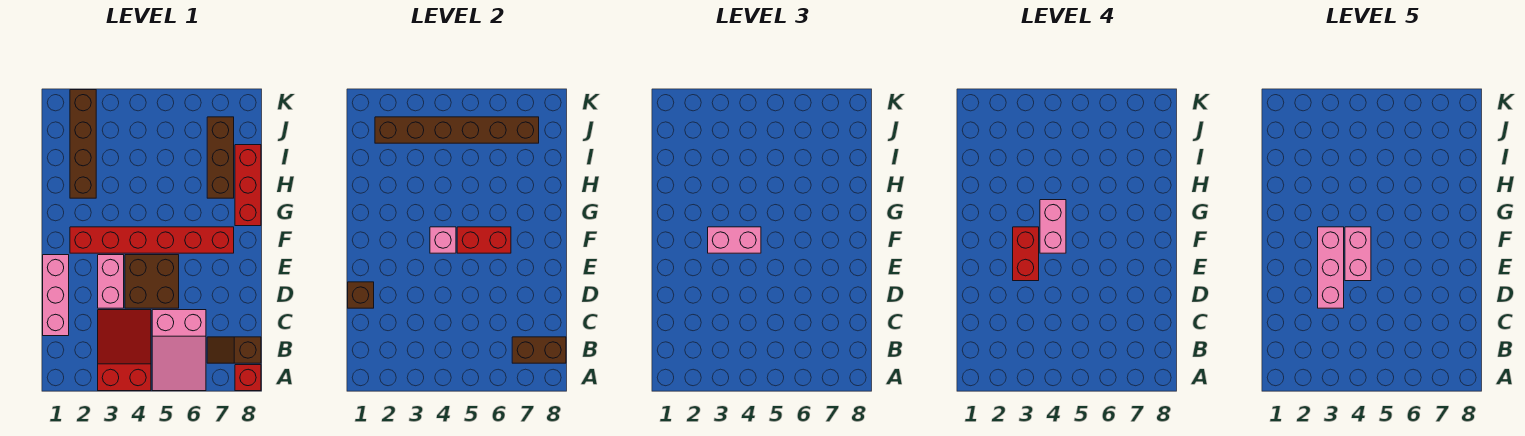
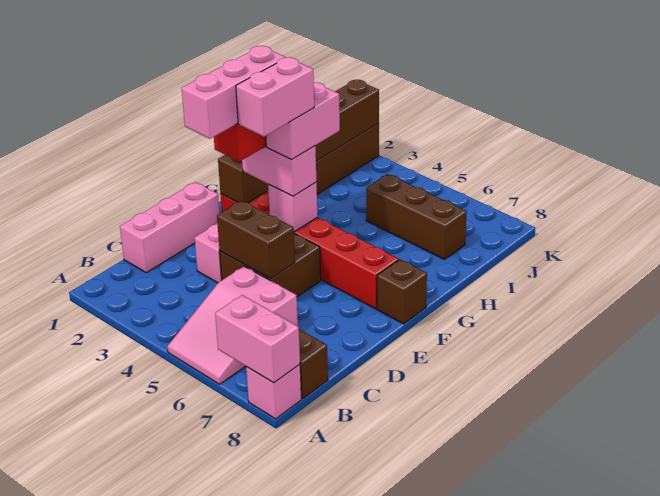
red 2x3 slope [98,310,151,391] -> none
none -> pink 1x2 brick [215,295,300,383]
red 1x1 brick [235,365,261,391] -> pink 1x1 brick [246,364,302,419]
brown 1x2 brick [512,337,566,363] -> brown 1x2 brick moved to [217,200,295,279]
brown 1x1 brick [348,282,374,308] -> brown 1x1 brick moved to [377,259,427,324]
red 1x2 brick [457,227,511,253] -> none
red 1x3 brick [235,145,261,226] -> none
brown 1x3 brick [207,117,234,198] -> brown 1x3 brick turned to [366,174,467,259]
brown 1x6 brick [375,117,539,143] -> brown 1x6 brick turned to [218,80,379,203]

